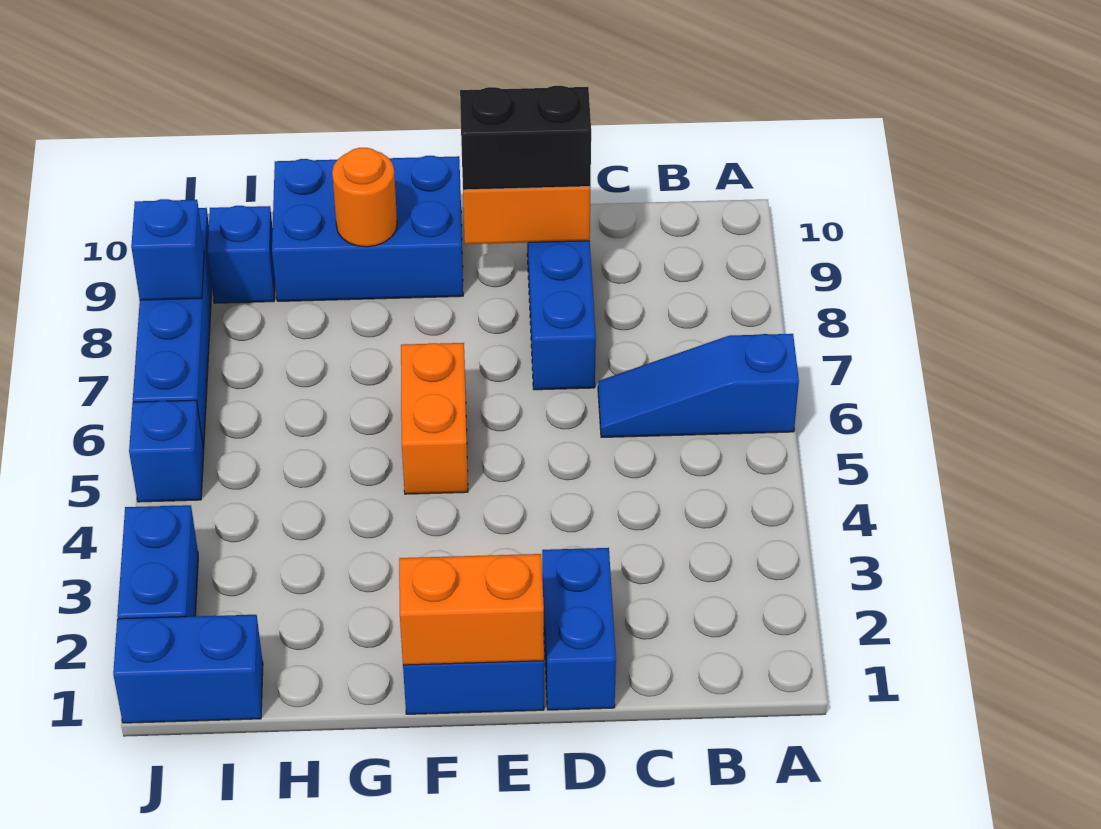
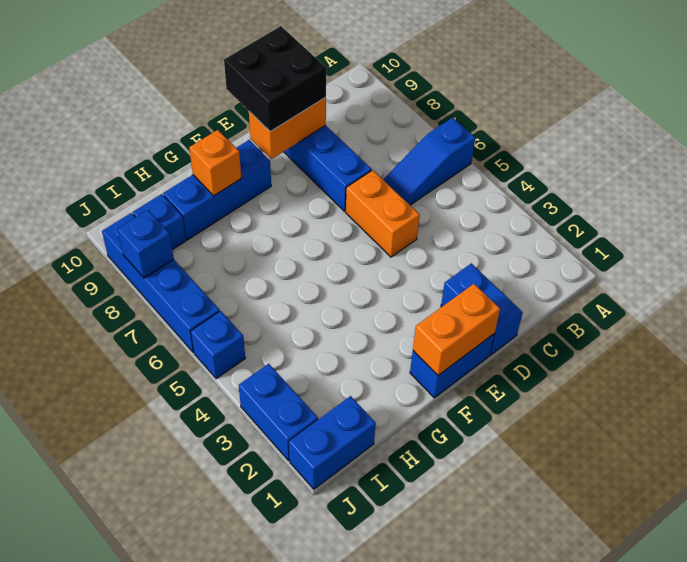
black 1x2 brick [460,86,591,190] -> black 2x2 brick [224,26,326,132]
orange 1x2 brick [401,343,468,494] -> orange 1x2 brick moved to [346,170,420,257]
blue 2x3 brick [272,156,463,301] -> blue 1x3 brick [163,140,271,240]
orange 1x1 round brick [332,148,397,247] -> orange 1x1 brick [189,130,241,196]

